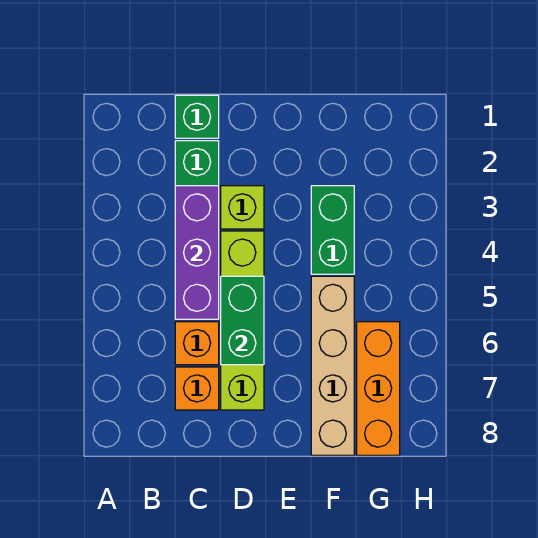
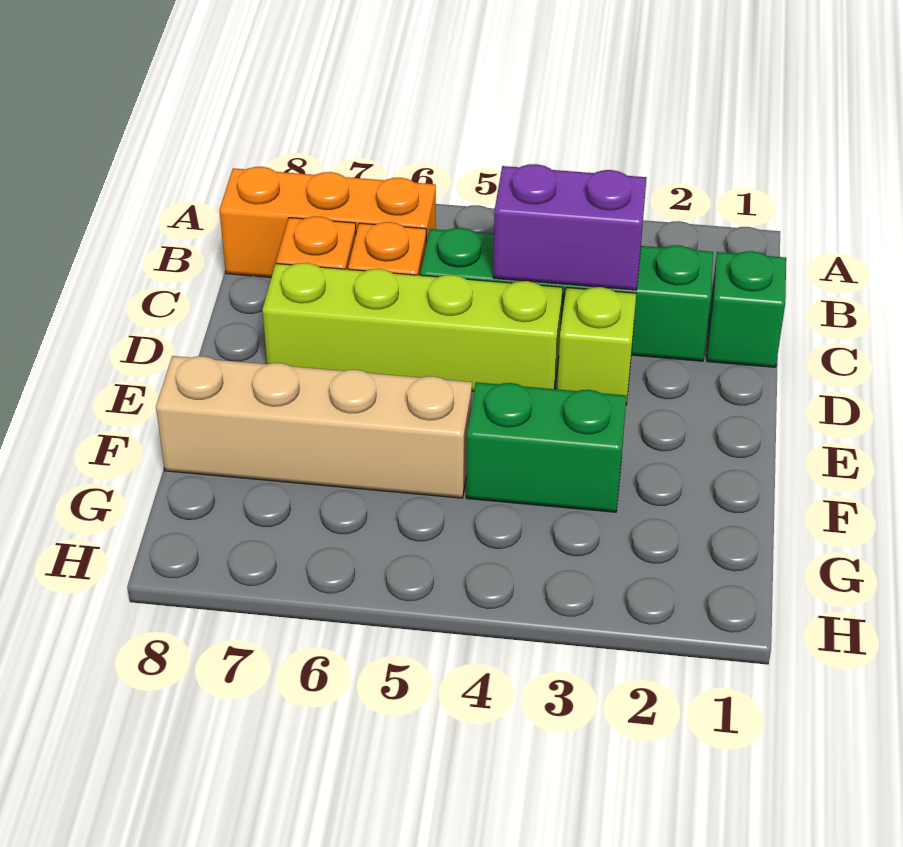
purple 1x3 brick [175,186,219,319] -> purple 1x2 brick [493,164,647,290]
green 1x2 brick [221,276,264,365] -> none
orange 1x3 brick [357,322,400,455] -> orange 1x3 brick moved to [219,167,436,277]

